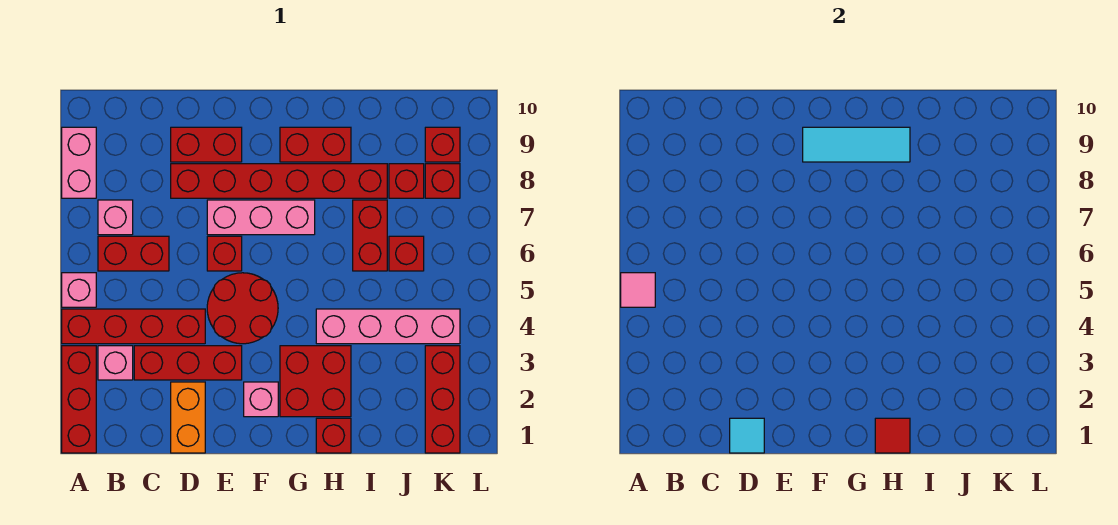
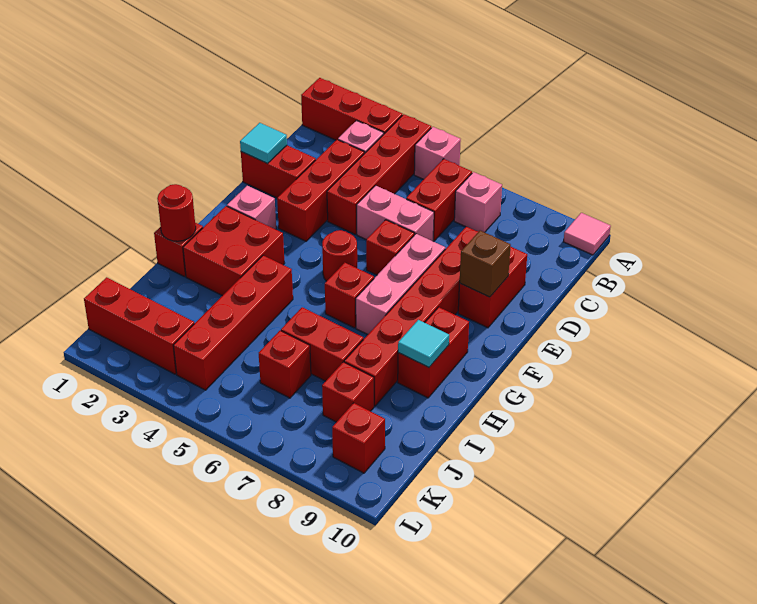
pink 1x1 tile [621,273,655,307] -> pink 1x1 tile moved to [564,213,611,255]
pink 1x2 brick [62,127,96,198] -> pink 1x2 brick moved to [357,186,434,241]
orange 1x2 brick [171,382,205,453] -> red 1x2 brick [241,145,316,198]
red 2x2 round brick [207,273,278,344] -> red 1x1 round brick [322,230,357,281]
none -> brown 1x1 brick [460,231,511,297]
cyan 1x3 tile [803,127,910,162] -> cyan 1x1 tile [398,320,449,367]
red 1x1 tile [875,418,910,453] -> red 1x1 round brick [157,184,196,241]
pink 1x4 brick [316,309,460,344] -> red 1x4 brick [173,255,293,390]
red 1x1 brick [425,164,460,198] -> red 1x1 brick moved to [325,263,374,328]

